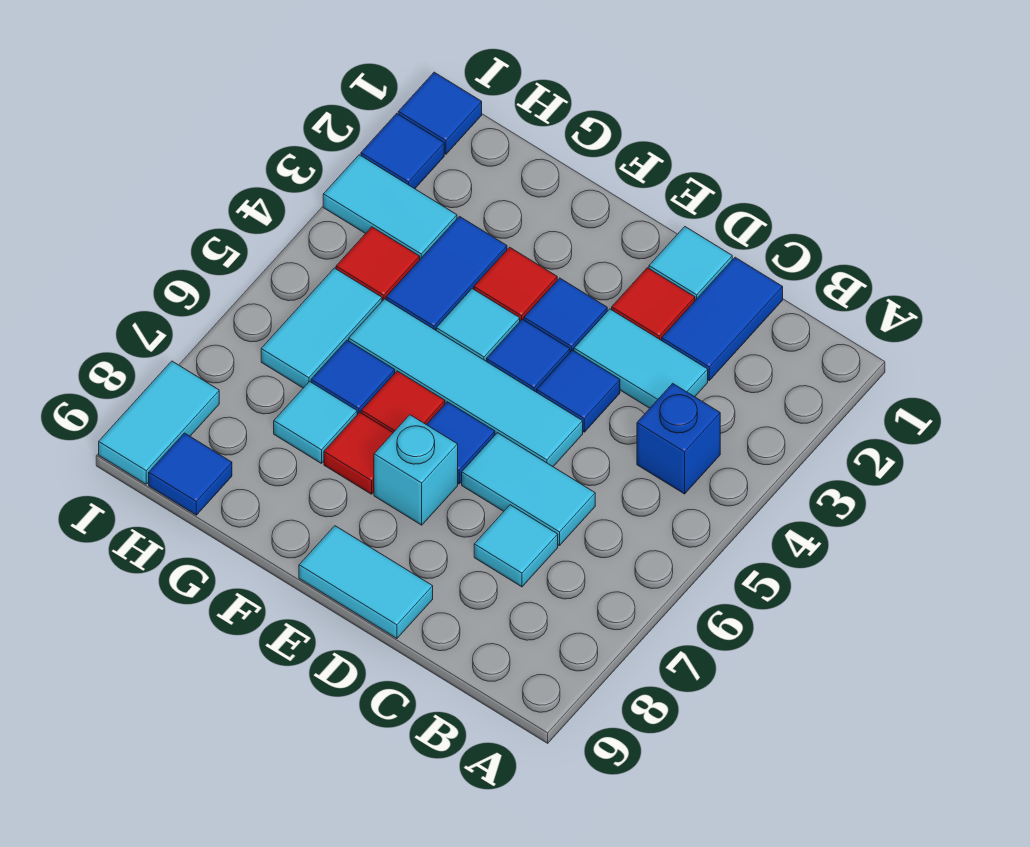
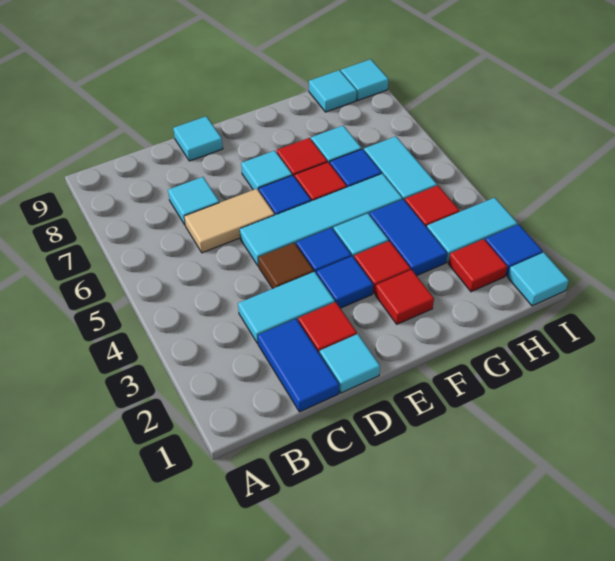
blue 1x1 brick [637,383,720,494] -> none
cyan 1x2 tile [462,433,595,546] -> tan 1x2 tile [184,189,274,253]
blue 1x1 tile [537,350,620,432] -> brown 1x1 tile [258,243,314,289]
cyan 1x2 tile [299,526,433,638] -> cyan 1x1 tile [173,116,223,161]
cyan 1x1 brick [374,415,458,525] -> cyan 1x1 tile [241,151,292,191]
none -> red 1x1 tile [375,270,434,324]
none -> red 1x1 tile [448,239,507,292]
blue 1x1 tile [149,433,232,515] -> cyan 1x1 tile [309,70,357,112]
blue 1x1 tile [398,72,482,154] -> cyan 1x1 tile [508,252,569,306]
cyan 1x2 tile [99,361,219,484] -> cyan 1x1 tile [341,59,389,100]

